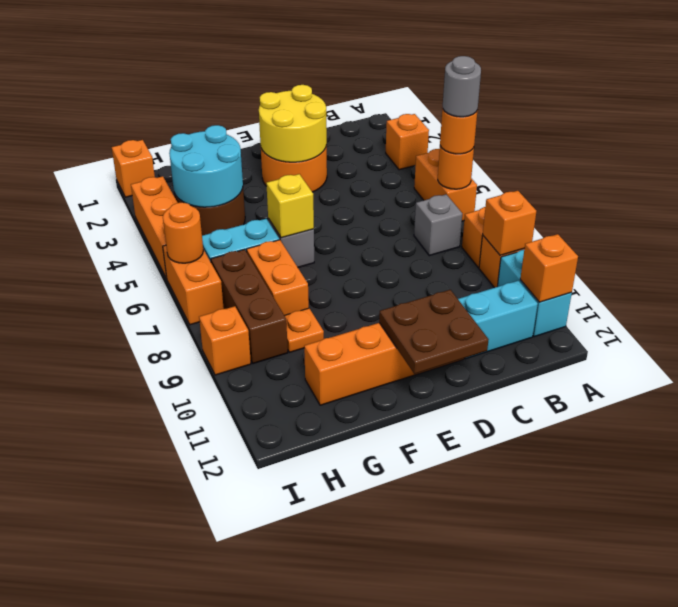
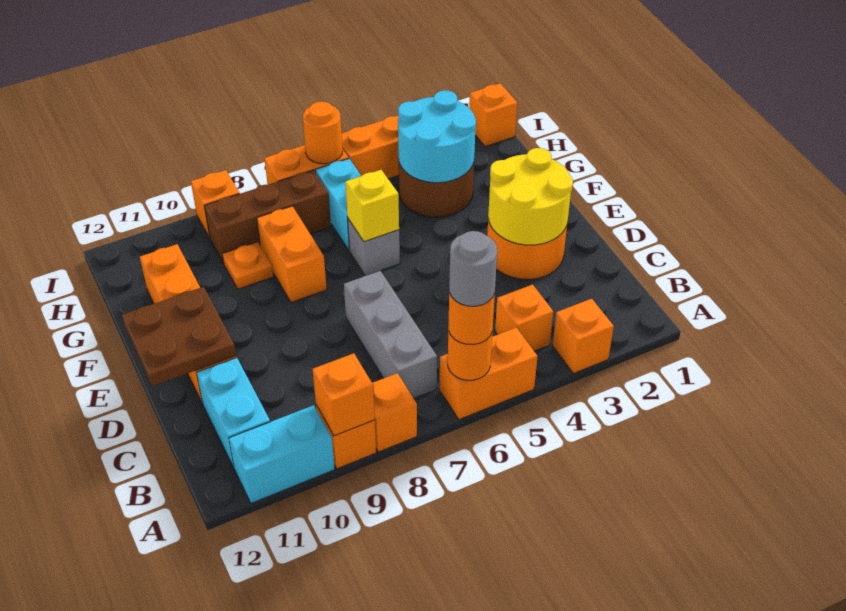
orange 1x1 brick [520,234,578,302] -> orange 1x1 brick moved to [495,285,553,351]
grey 1x1 brick [414,194,462,256] -> grey 1x3 brick [344,271,437,398]
orange 1x2 brick [247,240,309,315] -> orange 1x2 brick turned to [257,206,327,302]

